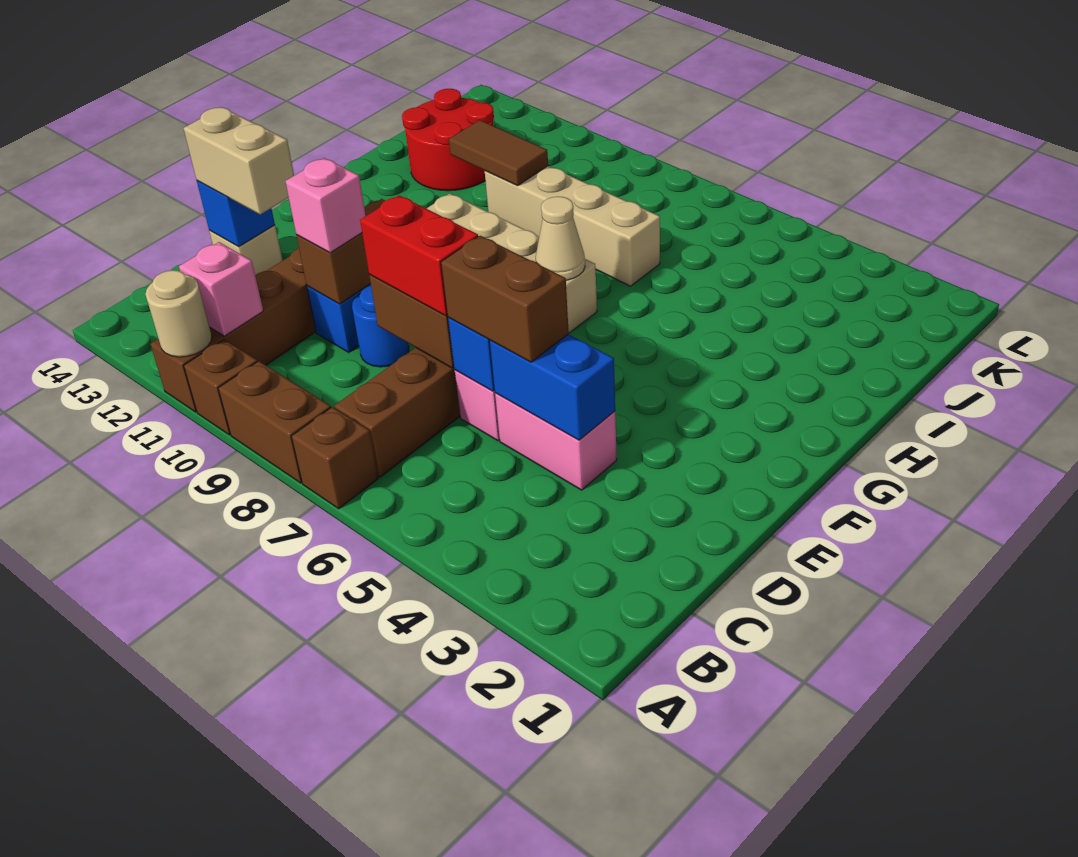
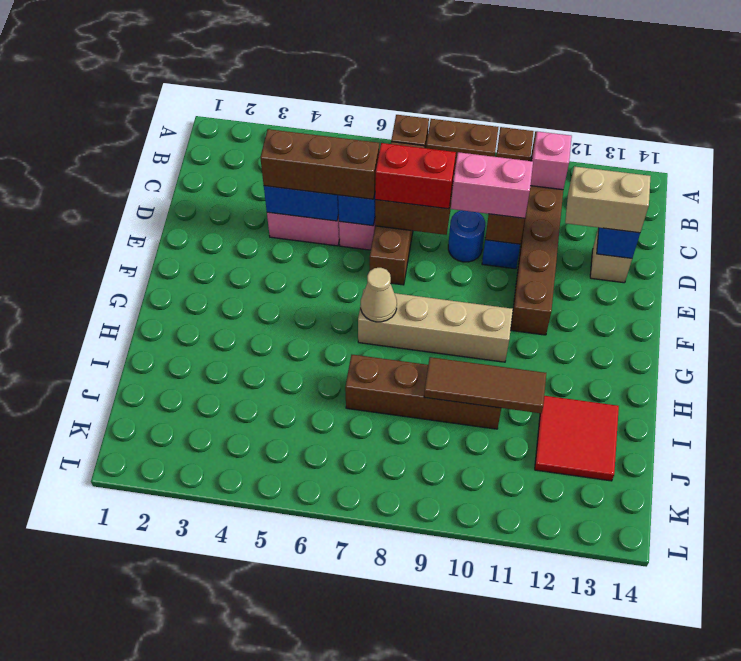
tan 1x1 round brick [145,270,212,357] -> none
brown 1x2 brick [441,236,569,362] -> brown 1x3 brick [260,129,379,199]
pink 1x1 brick [285,158,366,253] -> pink 1x2 brick [451,152,533,218]
tan 1x4 brick [485,166,660,286] -> brown 1x4 brick [345,355,501,429]
brown 1x2 tile [449,120,548,186] -> brown 1x3 tile [424,357,546,413]
red 2x2 round brick [402,89,494,191] -> red 2x2 tile [535,396,619,481]

